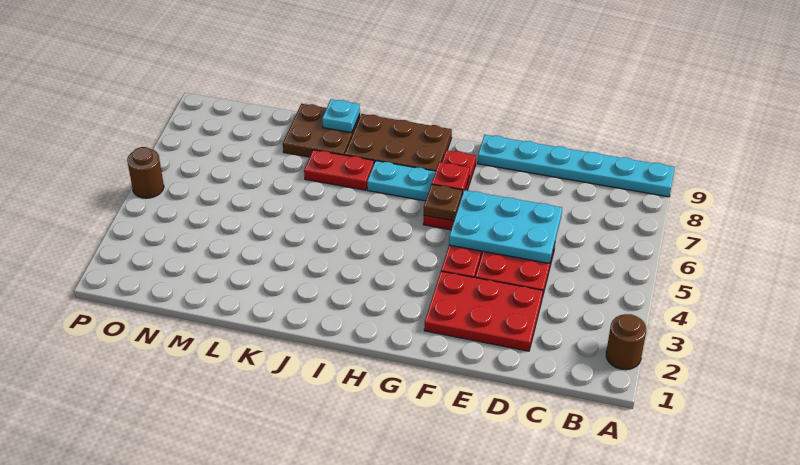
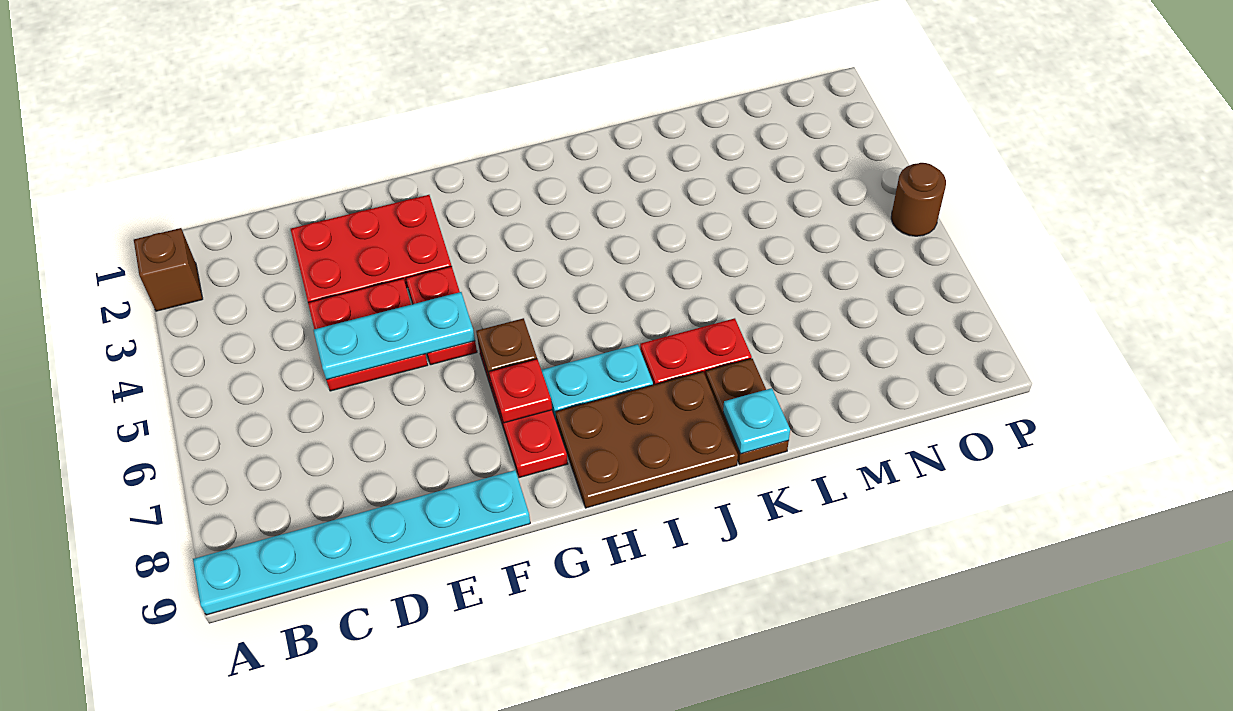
brown 1x1 round brick [606,314,646,370] -> brown 1x1 brick [134,228,203,311]
cyan 2x3 plate [449,190,562,264] -> cyan 1x3 plate [314,292,475,380]
brown 2x2 plate [283,104,360,157] -> brown 1x2 plate [706,358,789,465]

